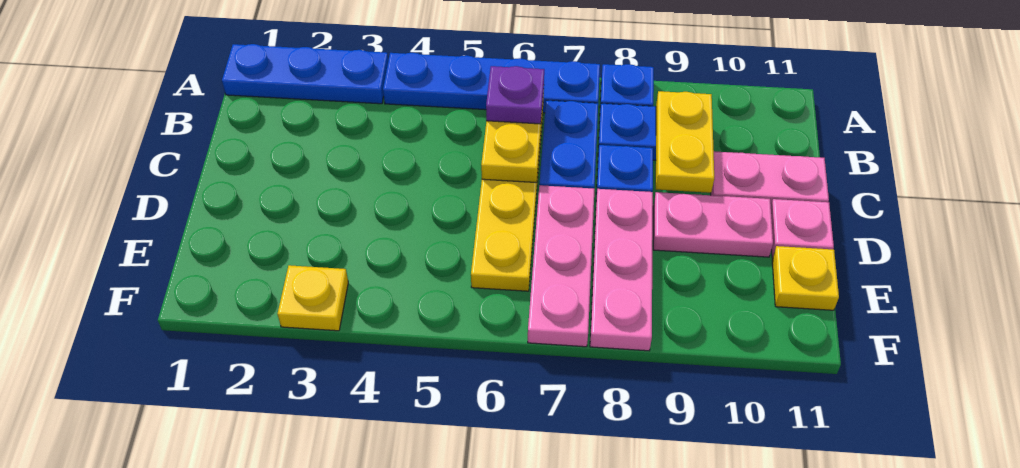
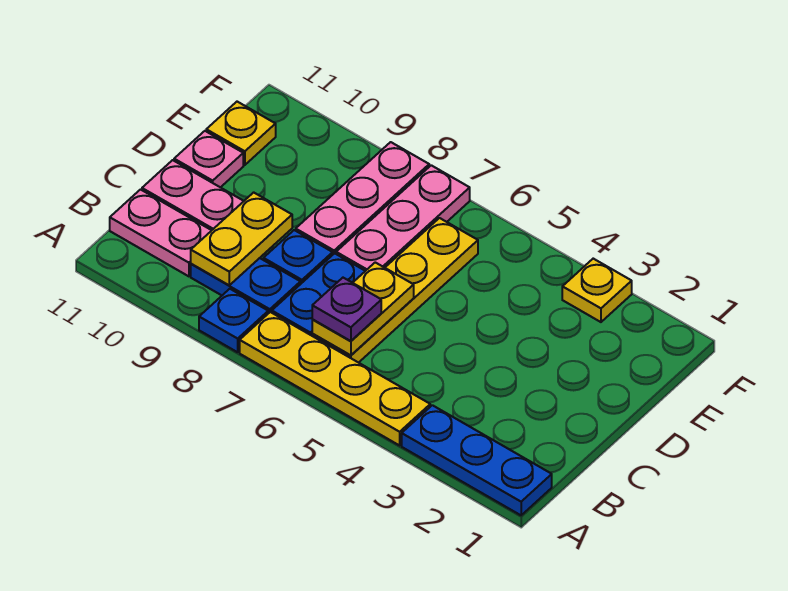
blue 1x4 plate [383,53,600,113] -> yellow 1x4 plate [240,312,430,445]
pink 1x2 plate [653,192,773,257] -> pink 1x2 plate moved to [110,190,212,276]

